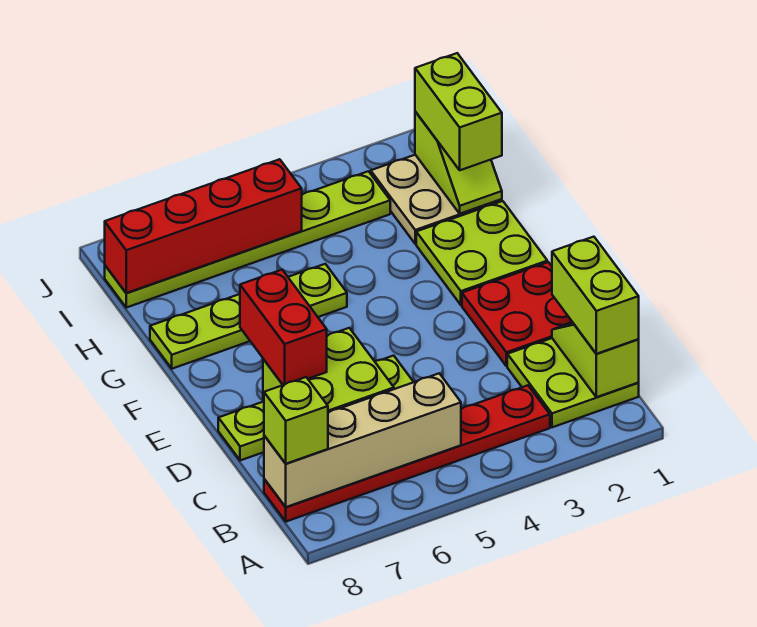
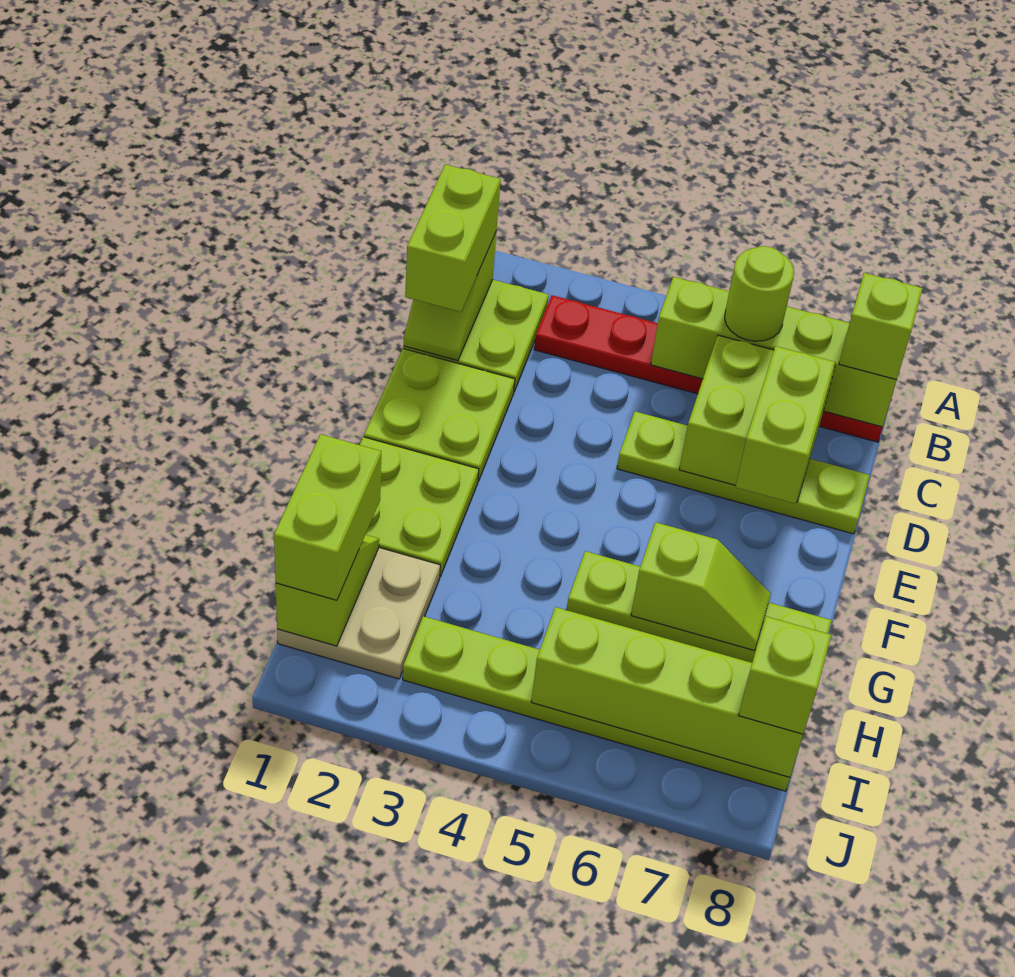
tan 1x4 brick [264,373,461,507] -> lime 1x4 brick [651,277,897,427]
none -> lime 1x1 round brick [725,246,794,341]
red 2x2 plate [462,262,572,366] -> lime 2x2 plate [364,349,515,481]
red 1x2 brick [240,270,327,385] -> lime 1x2 brick [736,346,835,504]
none -> lime 1x2 slope [631,522,771,651]
red 1x4 brick [105,159,302,293] -> lime 1x4 brick [531,607,803,777]
none -> lime 1x1 brick [739,617,831,734]

